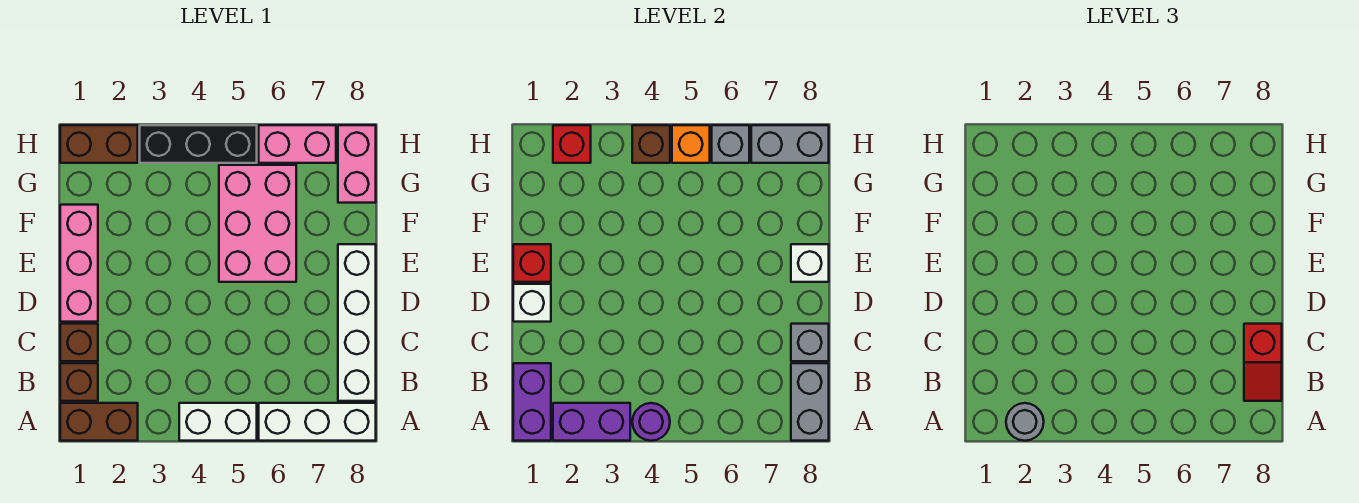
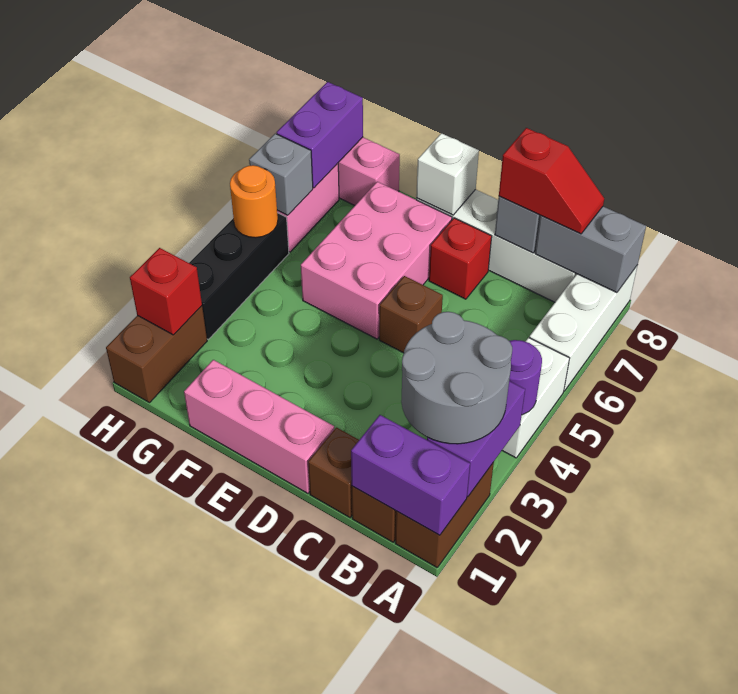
grey 1x1 round brick [1006,403,1044,441] -> grey 2x2 round brick [401,312,512,444]
white 1x1 brick [513,284,551,322] -> none
red 1x1 brick [513,244,551,282] -> red 1x1 brick moved to [429,218,492,299]
pink 2x3 brick [219,165,296,282] -> pink 2x3 brick turned to [301,182,452,339]
brown 1x1 brick [632,125,670,163] -> brown 1x1 brick moved to [379,276,443,353]
orange 1x1 brick [672,125,710,163] -> orange 1x1 round brick [230,165,278,238]
grey 1x2 brick [751,125,829,163] -> purple 1x2 brick [276,82,363,188]

